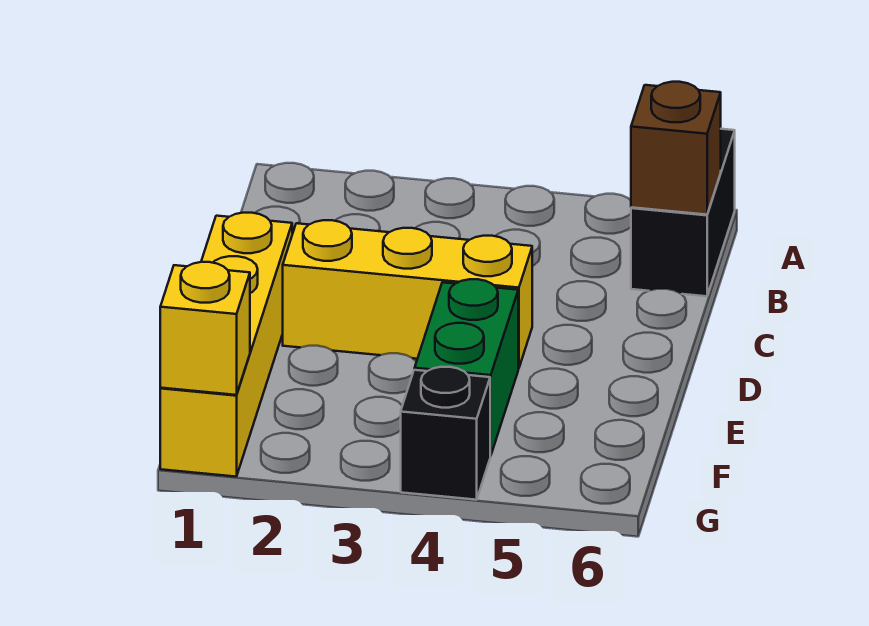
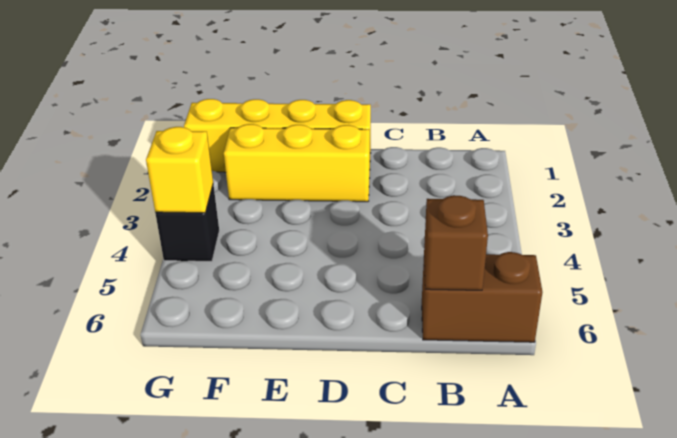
black 1x2 brick [631,129,735,296] -> brown 1x2 brick [422,252,543,342]
yellow 1x3 brick [283,220,532,368] -> yellow 1x3 brick turned to [224,124,370,202]
green 1x2 brick [415,279,518,456] -> none
yellow 1x1 brick [160,262,250,395] -> yellow 1x1 brick moved to [146,127,213,213]

